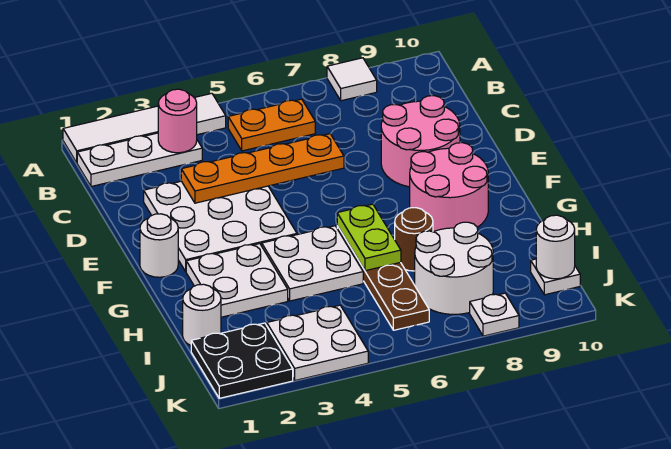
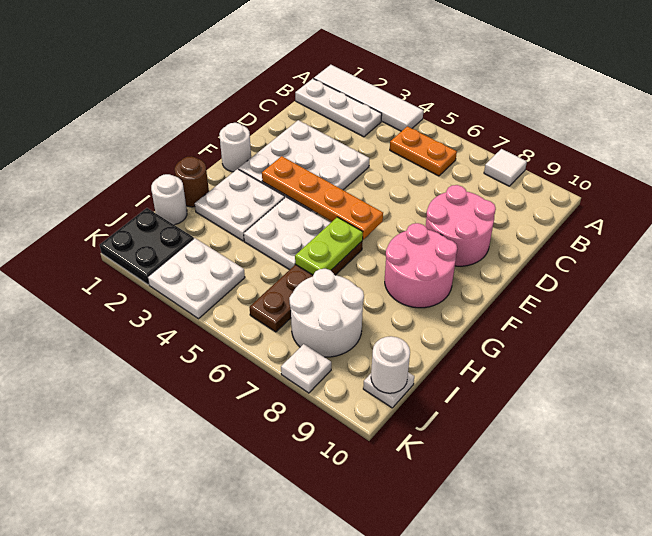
pink 1x1 round brick [158,89,197,153] -> none
orange 1x4 plate [181,134,344,203] -> orange 1x4 plate moved to [262,156,383,239]
brown 1x1 round brick [395,208,433,271] -> brown 1x1 round brick moved to [175,156,209,207]

